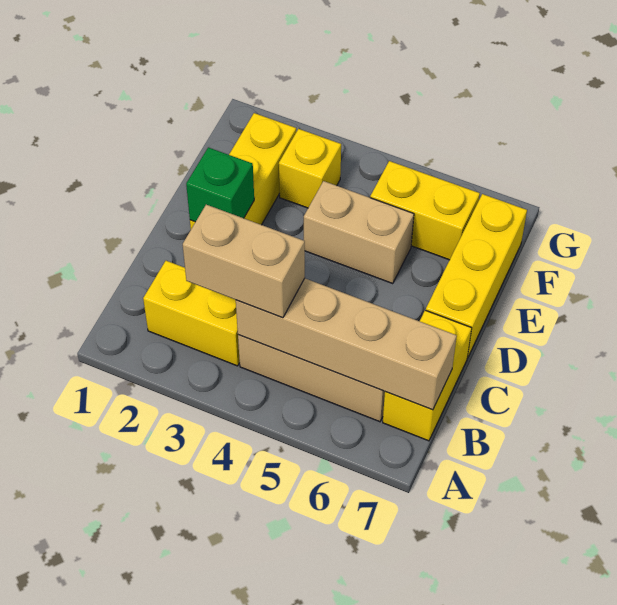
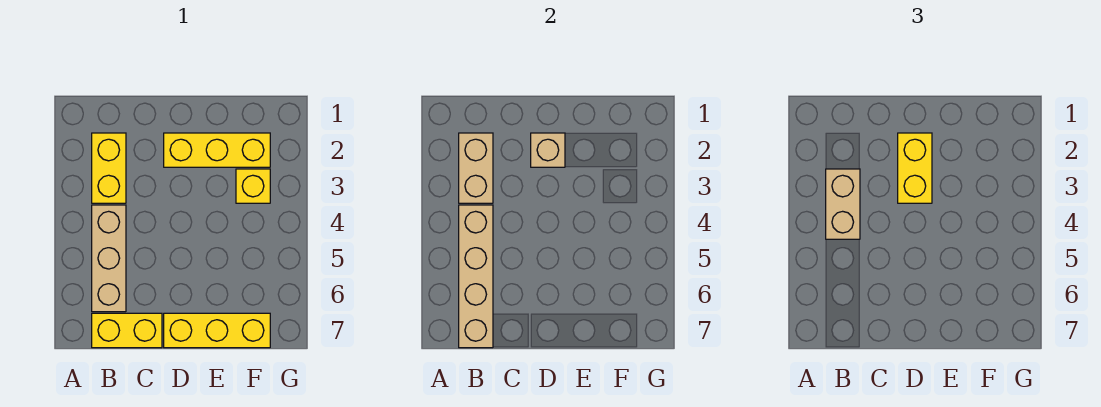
green 1x1 brick [186,147,254,222] -> tan 1x1 brick [531,133,565,167]
tan 1x2 brick [304,181,414,284] -> tan 1x2 brick moved to [459,133,493,203]
yellow 1x2 brick [370,161,480,260] -> yellow 1x2 brick moved to [898,133,932,203]

